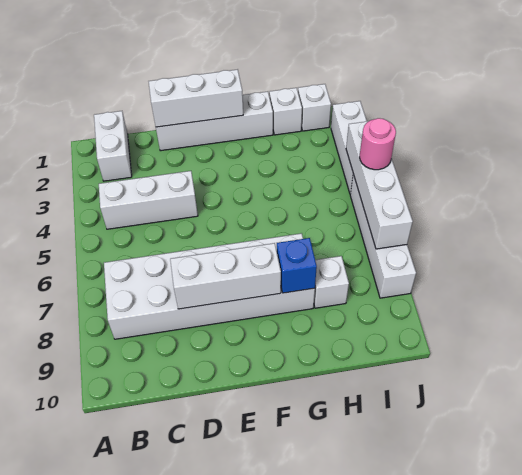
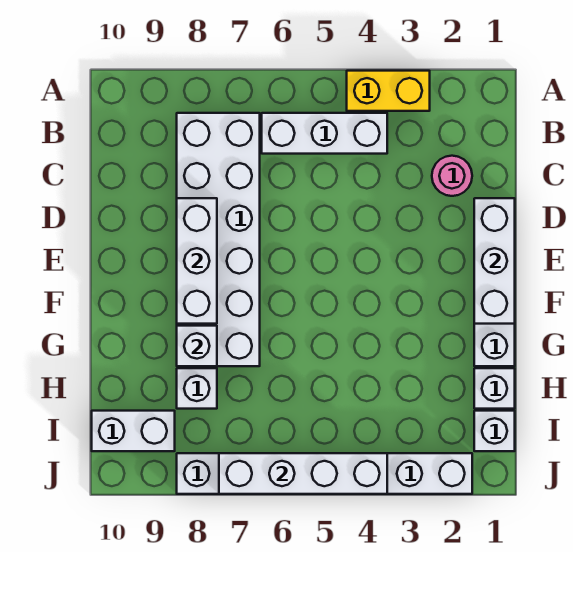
none -> yellow 1x2 brick [347,71,430,111]
white 1x2 brick [94,111,132,181] -> white 1x2 brick moved to [92,411,175,451]
white 1x3 brick [99,171,198,229] -> white 1x3 brick turned to [262,113,387,154]
blue 1x1 brick [277,238,317,293] -> white 1x1 brick [177,326,217,366]
pink 1x1 round brick [360,118,396,170] -> pink 1x1 round brick moved to [432,156,472,196]

